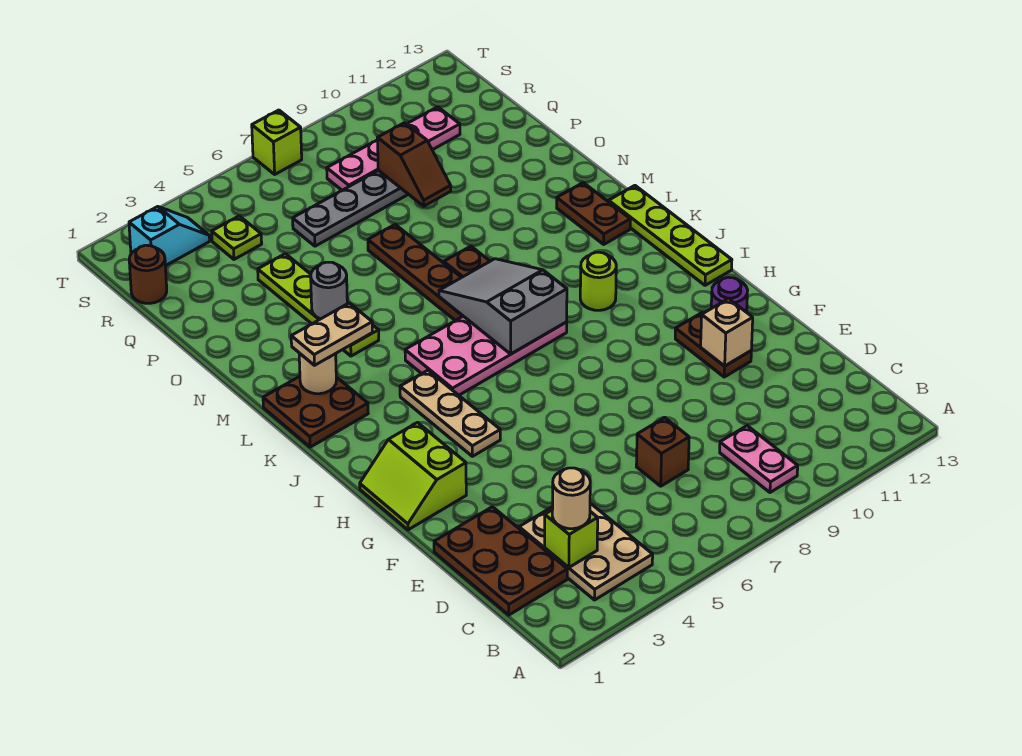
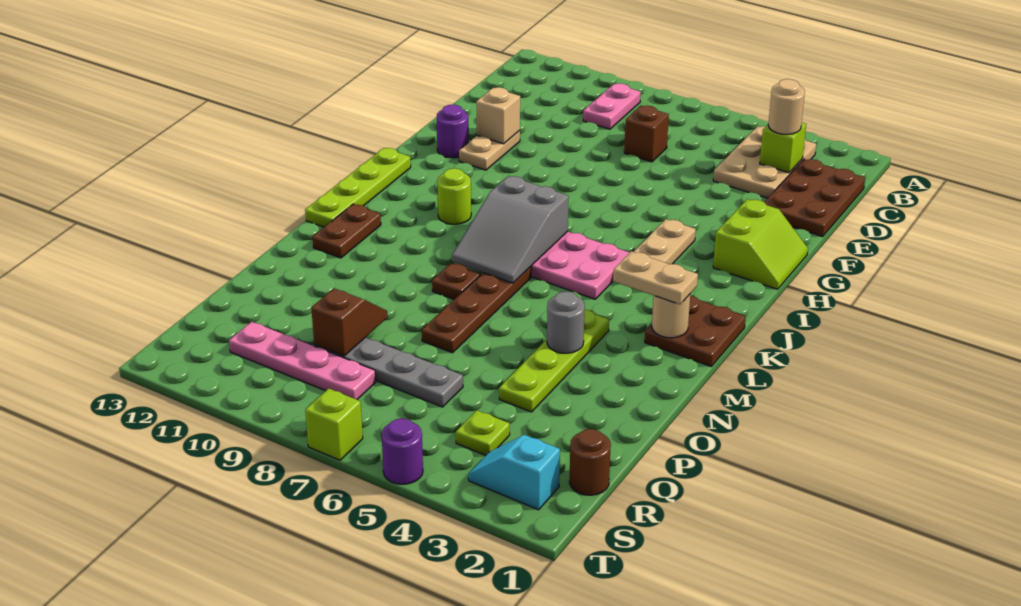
brown 1x2 plate [675,313,751,377] -> tan 1x2 plate [459,131,520,170]
none -> purple 1x1 round brick [382,418,423,484]

